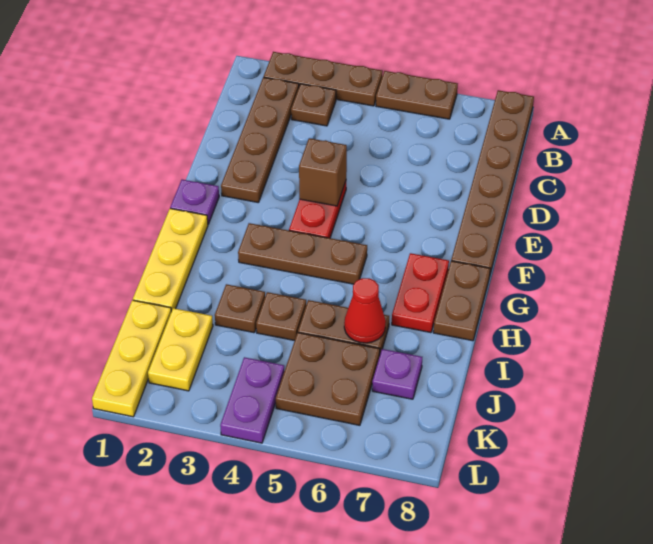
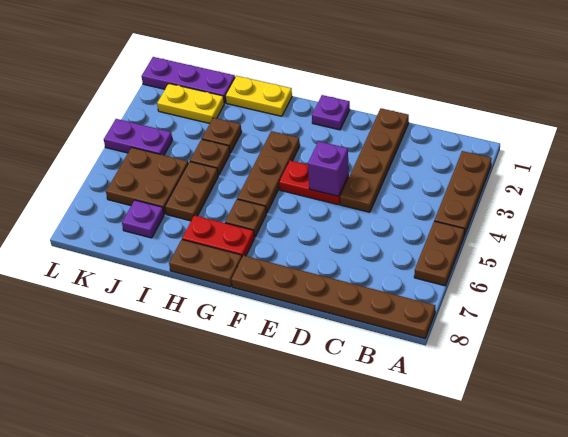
brown 1x4 plate [221,77,299,203] -> brown 1x4 plate turned to [340,108,409,212]
brown 1x1 plate [291,84,336,126] -> brown 1x1 plate moved to [225,199,266,237]
brown 1x1 brick [299,138,347,206] -> purple 1x1 brick [308,141,349,196]
yellow 1x3 plate [133,208,208,312] -> yellow 1x2 plate [225,76,292,116]
red 1x1 cone [344,278,386,343] -> none
yellow 1x3 plate [92,300,171,417] -> purple 1x3 plate [142,57,235,103]

